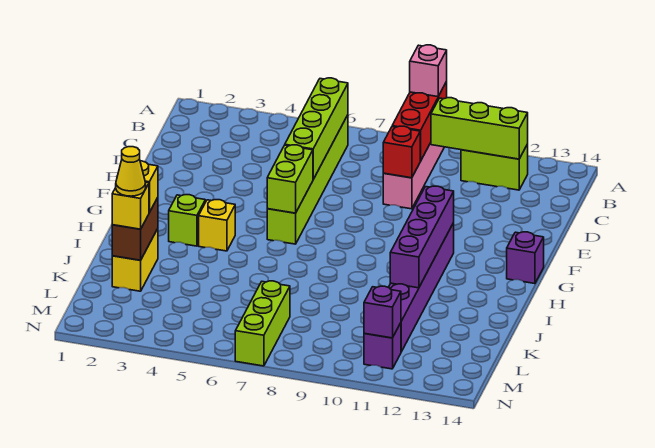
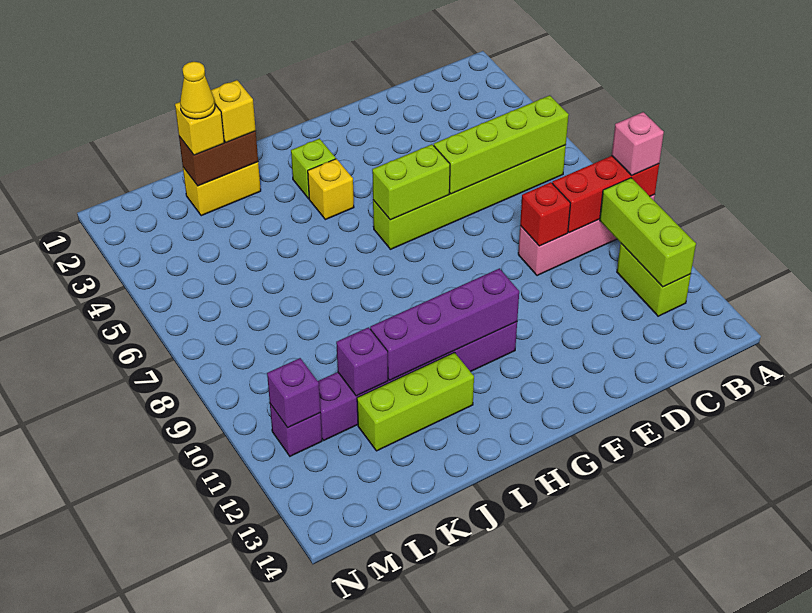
purple 1x1 brick [507,232,544,284] -> purple 1x1 brick moved to [336,327,388,396]
lime 1x3 brick [235,281,290,366] -> lime 1x3 brick moved to [357,352,474,451]

